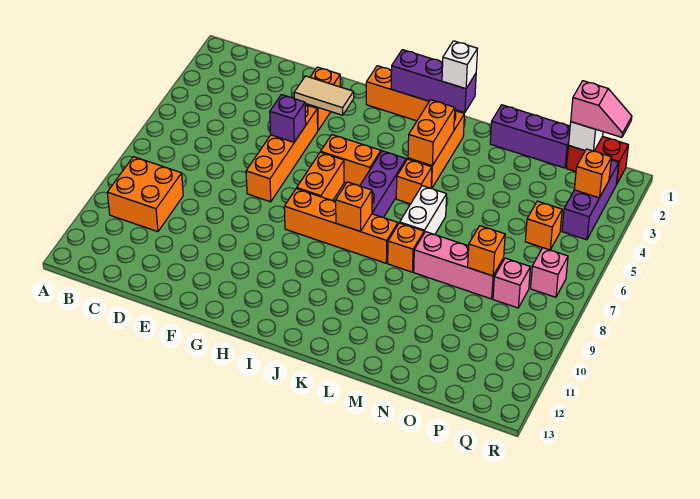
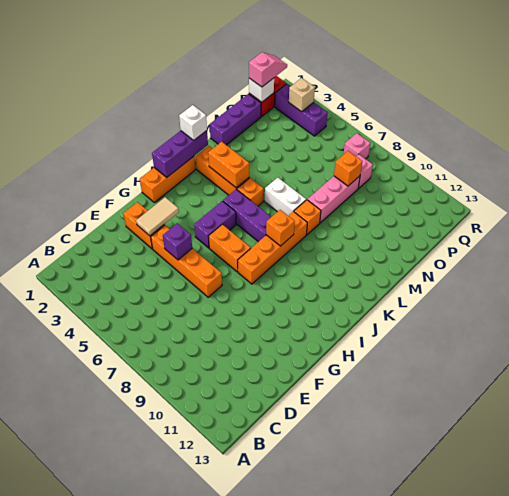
orange 2x2 brick [107,157,183,232] -> none
orange 1x2 brick [321,135,381,186] -> purple 1x2 brick [194,201,236,248]
orange 1x1 brick [525,201,562,250] -> none
orange 1x1 brick [574,149,612,198] -> tan 1x1 brick [289,78,315,112]

